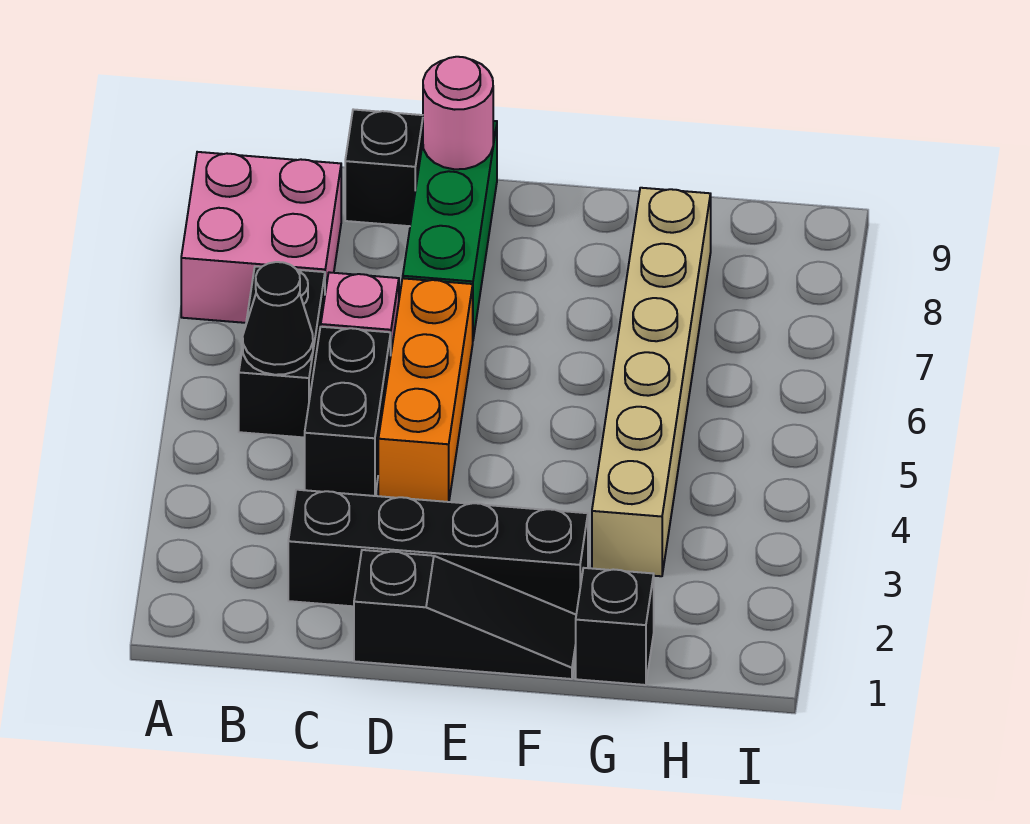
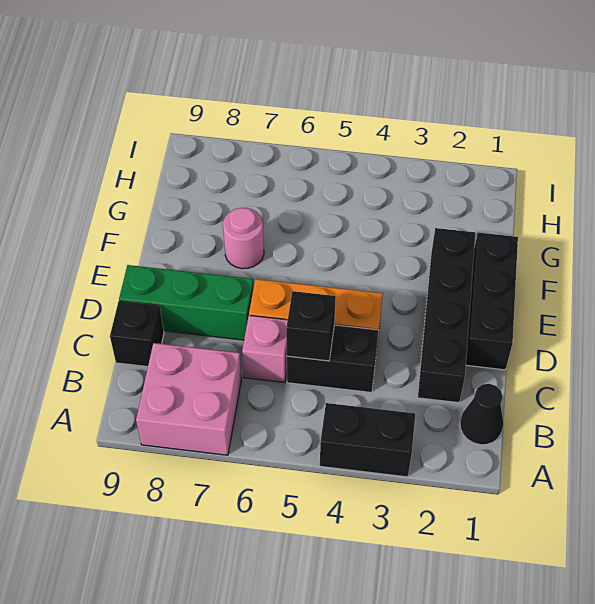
black 1x2 brick [239,266,325,438] -> black 1x2 brick moved to [320,403,415,477]
black 1x1 cone [243,262,313,375] -> black 1x1 cone moved to [460,384,504,445]
black 1x3 slope [354,550,576,679] -> black 1x3 brick [466,233,518,370]
pink 1x1 round brick [423,57,493,169] -> pink 1x1 round brick moved to [223,208,264,269]
black 1x1 brick [576,568,654,685] -> black 1x1 brick moved to [286,291,336,361]
tan 1x6 brick [592,188,711,576] -> none

